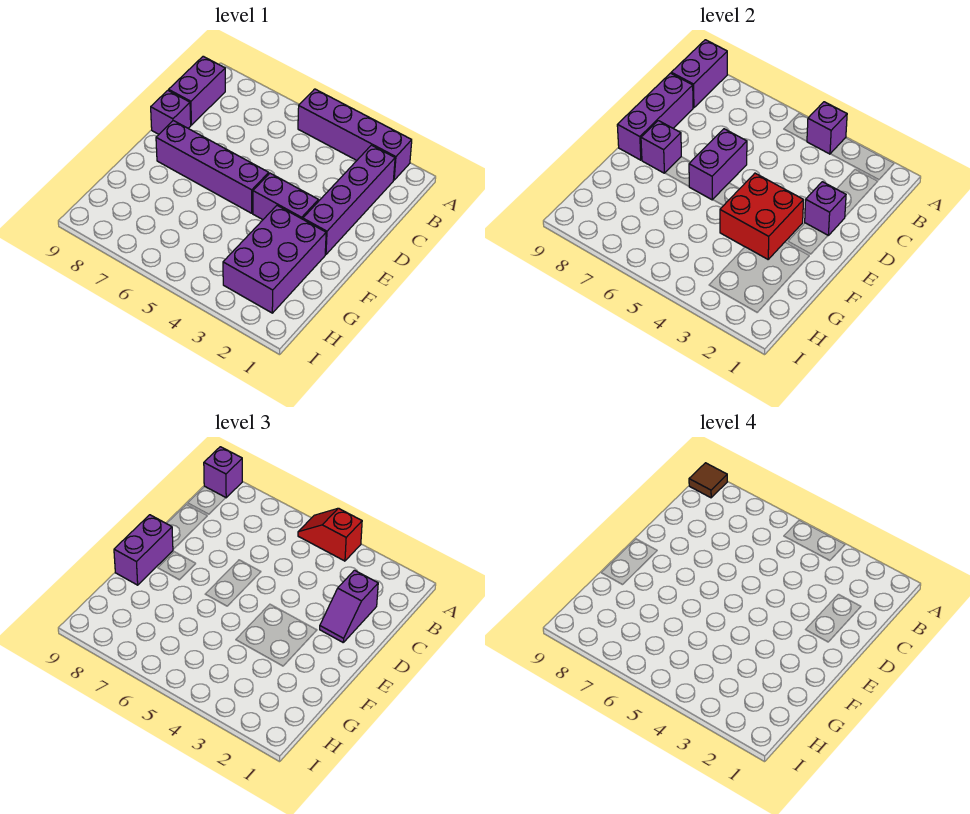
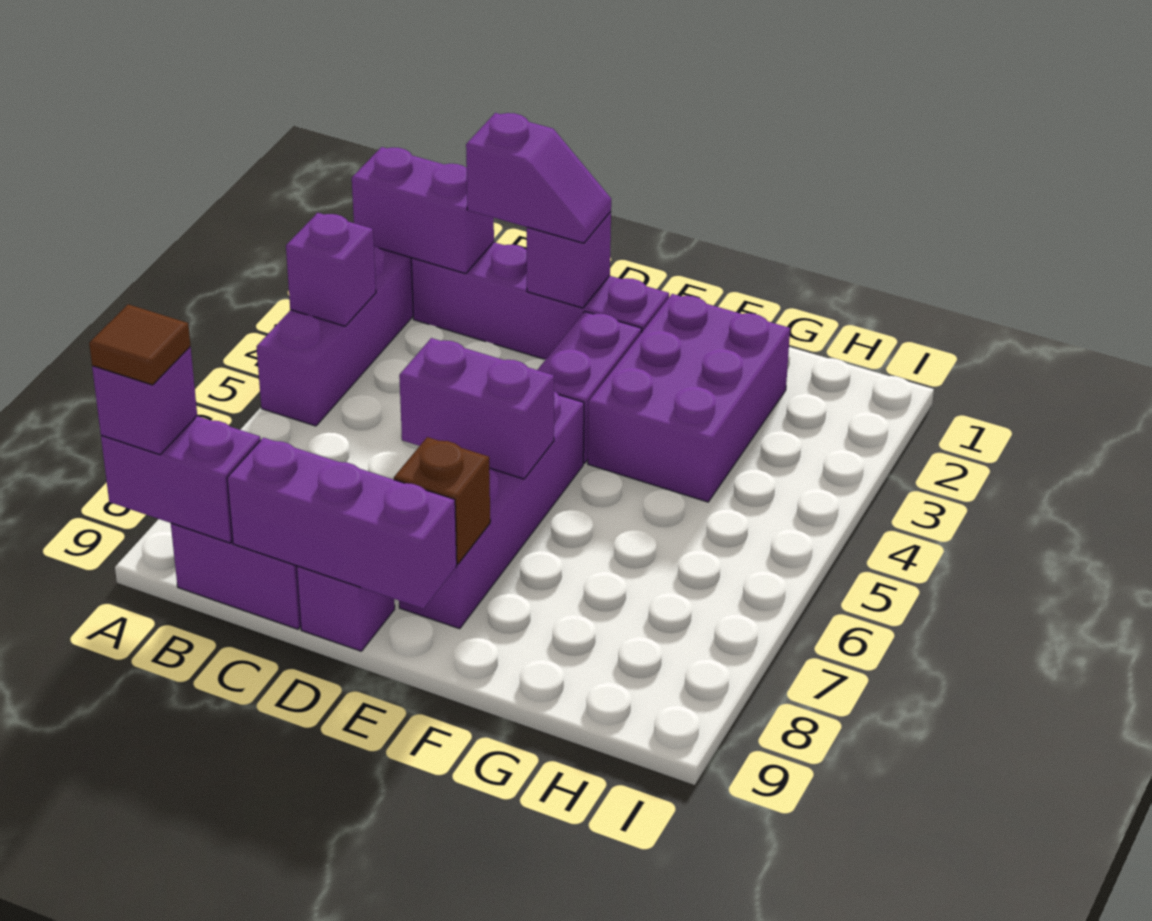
red 1x2 slope [298,508,362,561] -> none
red 2x2 brick [720,173,804,259] -> none
purple 1x1 brick [641,121,681,173] -> brown 1x1 brick [394,437,490,564]
purple 1x2 brick [114,515,173,585] -> purple 1x2 brick moved to [352,147,494,274]
purple 2x3 brick [223,205,326,313] -> purple 2x3 brick turned to [588,294,790,502]

